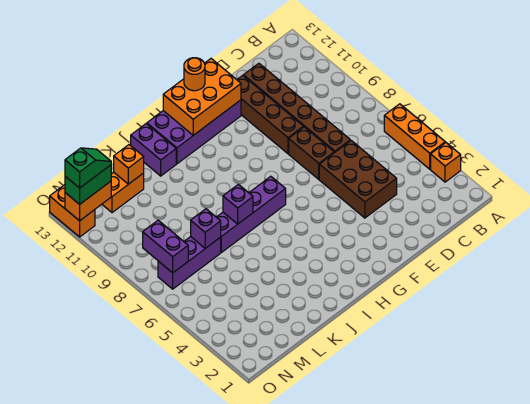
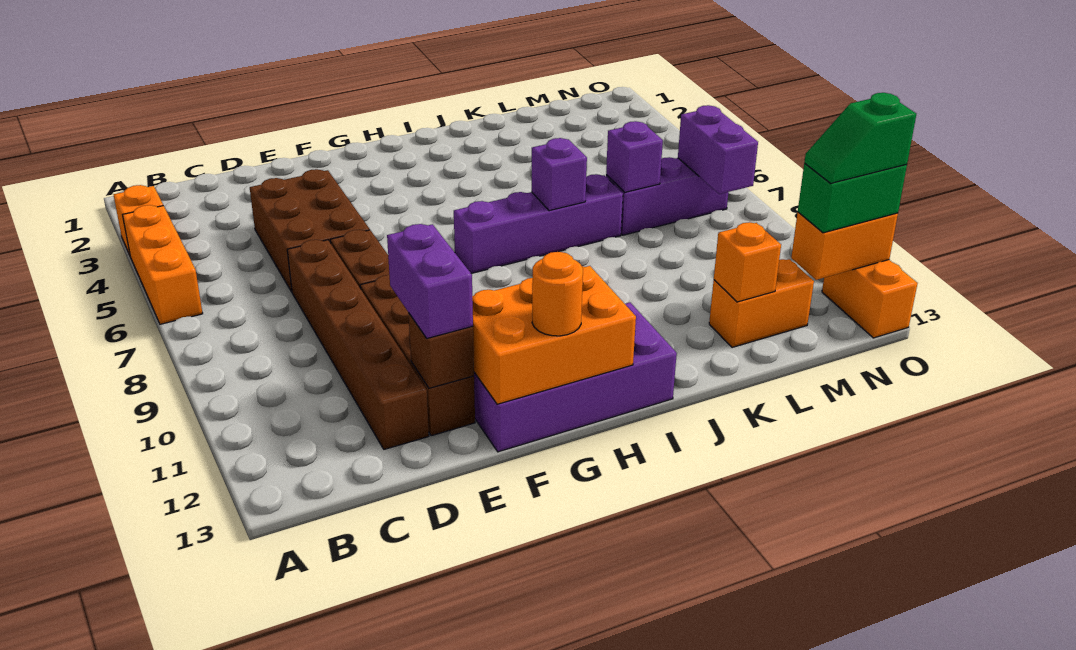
none -> brown 1x1 brick [408,313,474,388]
purple 1x2 brick [131,124,176,176] -> purple 1x2 brick moved to [387,224,473,338]

